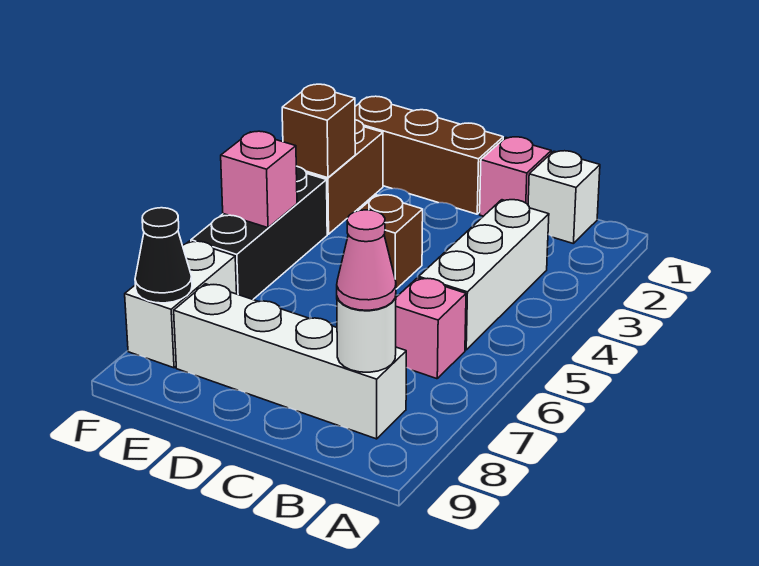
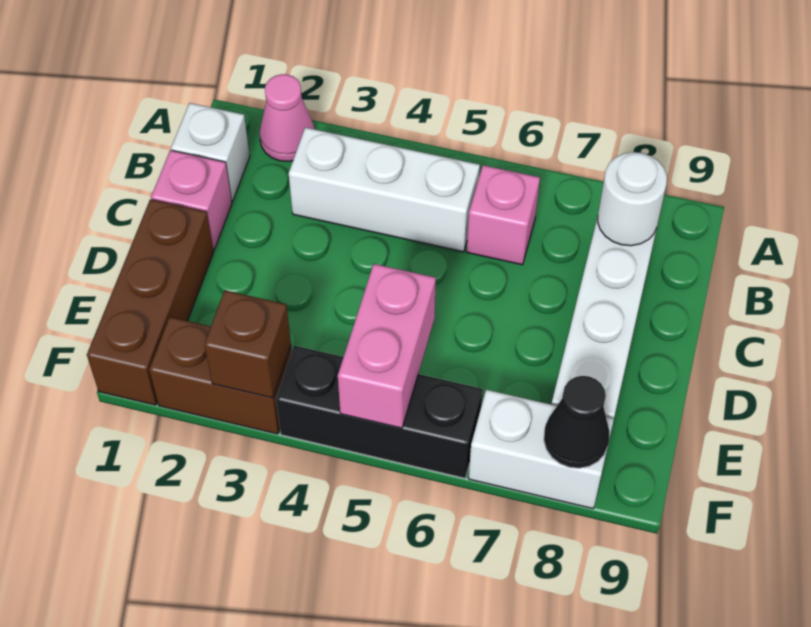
pink 1x1 cone [337,210,396,310] -> pink 1x1 cone moved to [259,74,314,162]
brown 1x1 brick [358,195,423,289] -> none
pink 1x1 brick [221,131,297,228] -> pink 1x2 brick [338,264,436,428]

